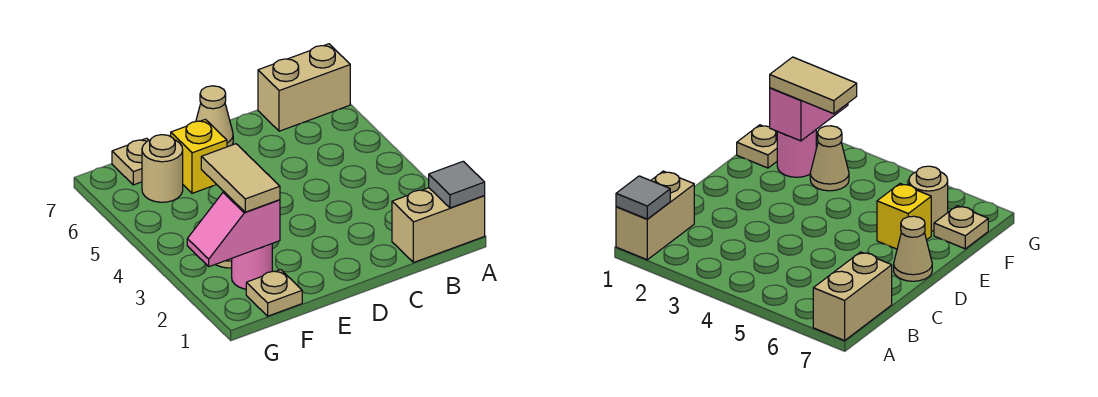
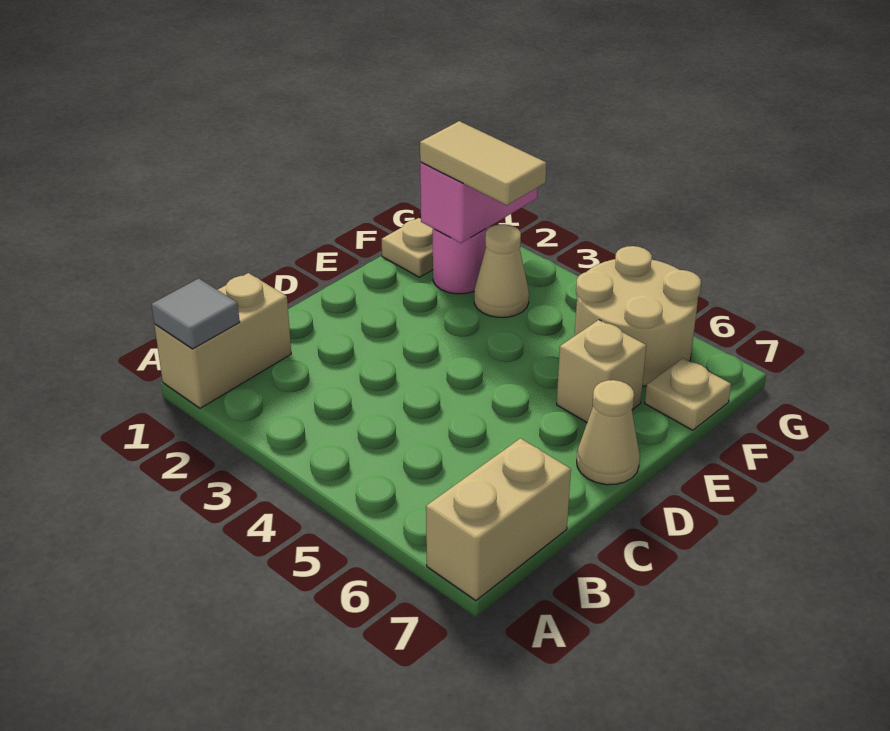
yellow 1x1 brick [171,119,227,193] -> tan 1x1 brick [557,320,646,422]
tan 1x1 round brick [142,135,183,202] -> tan 2x2 round brick [575,246,701,386]

